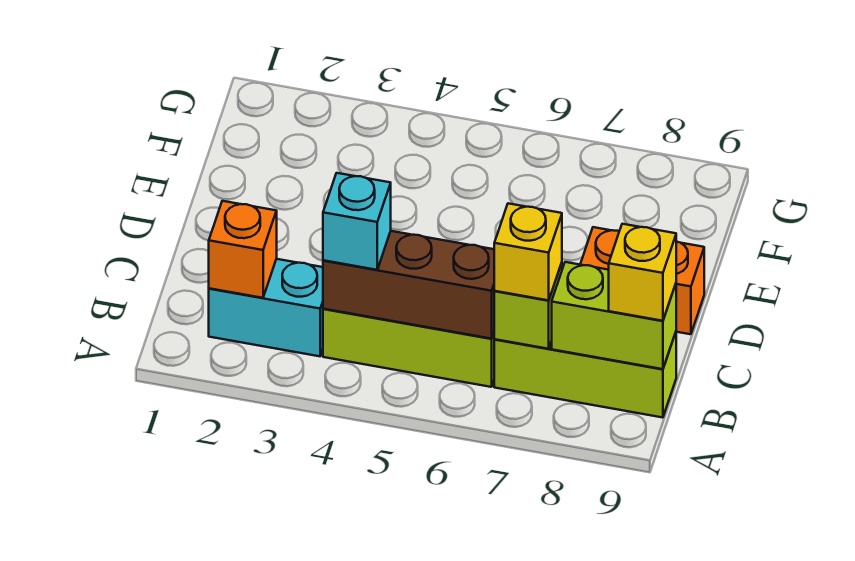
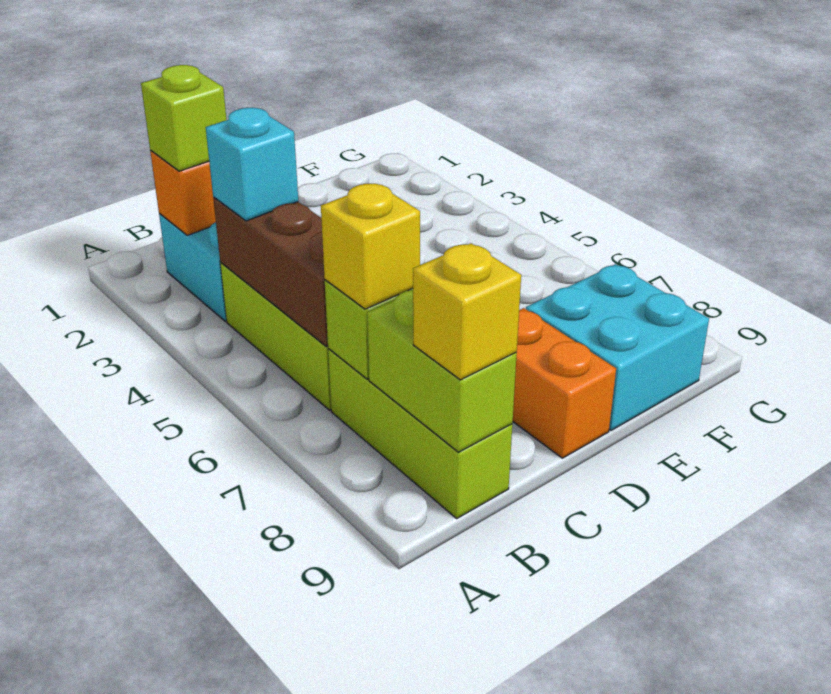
none -> lime 1x1 brick [141,65,226,171]
none -> cyan 2x2 brick [526,264,709,430]

